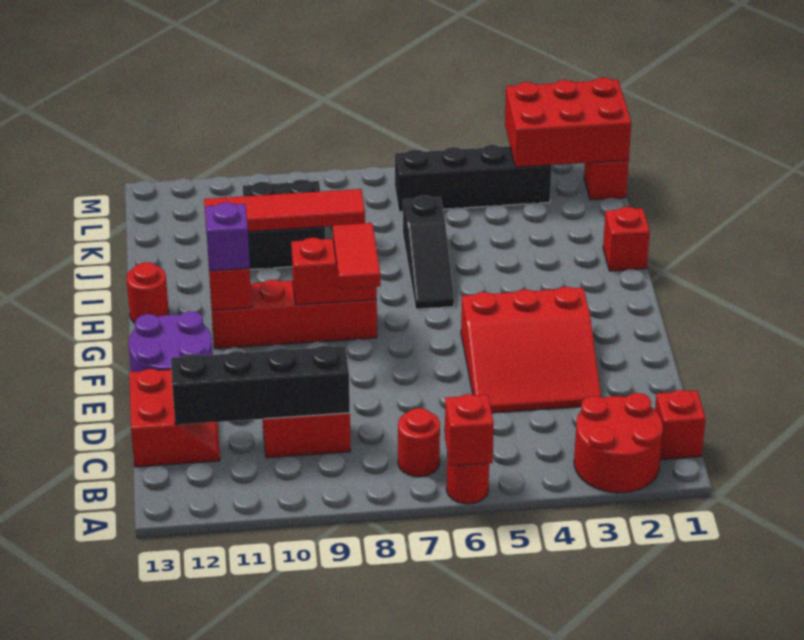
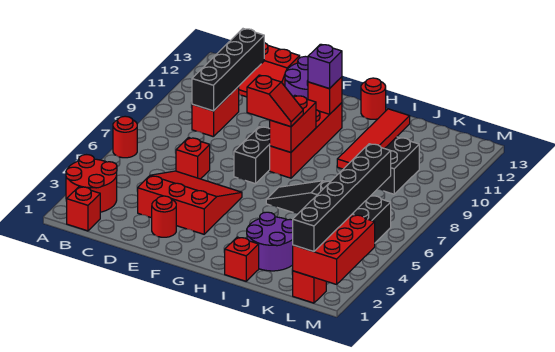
red 1x1 brick [445,394,494,466] -> red 1x1 brick moved to [176,138,210,179]
red 1x1 round brick [398,408,440,477] -> red 1x1 round brick moved to [152,196,176,237]
red 3x3 slope [461,287,601,413] -> red 3x3 slope turned to [138,171,242,234]
none -> black 1x2 brick [234,127,270,184]
red 1x2 tile [333,223,381,289] -> red 1x2 slope [247,75,303,127]
none -> purple 2x2 round brick [247,212,293,271]
none -> black 1x6 brick [293,144,391,252]

